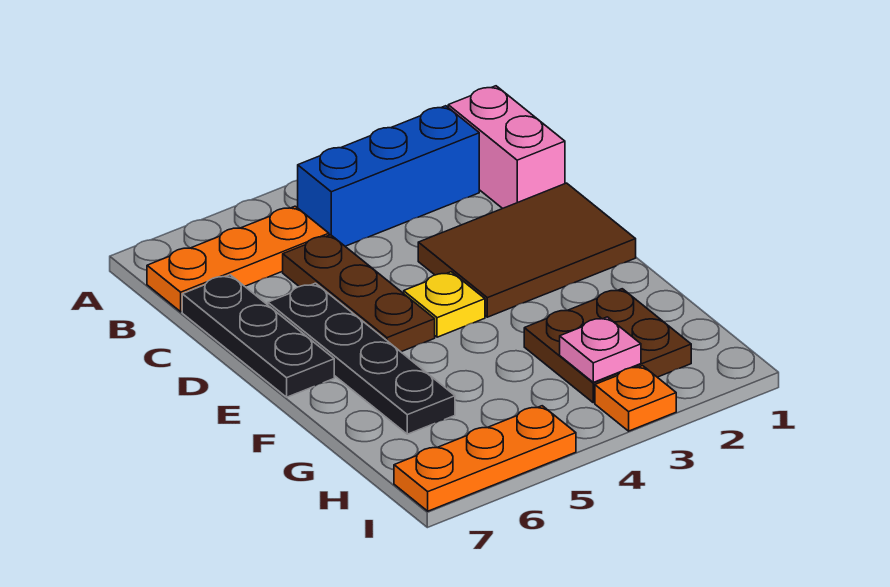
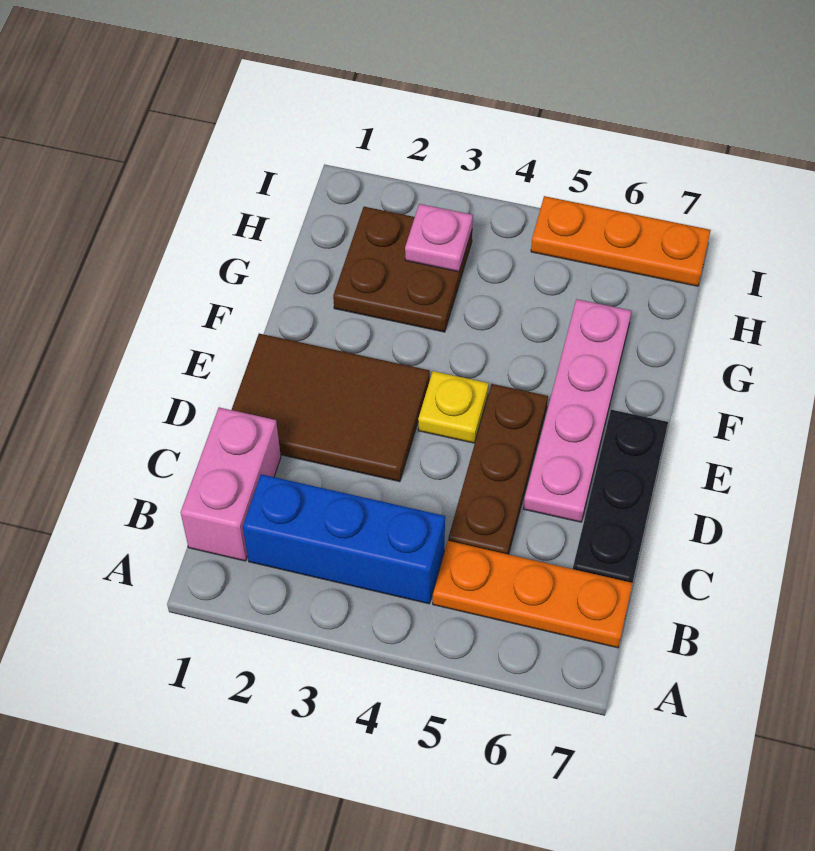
black 1x4 plate [268,283,455,434] -> pink 1x4 plate [524,299,631,522]
orange 1x1 plate [595,366,676,431] -> none

